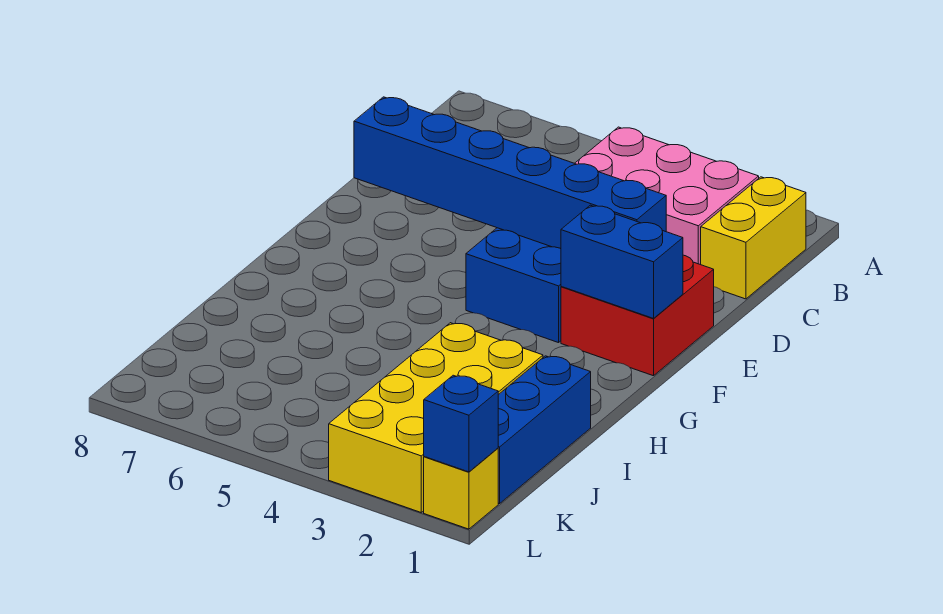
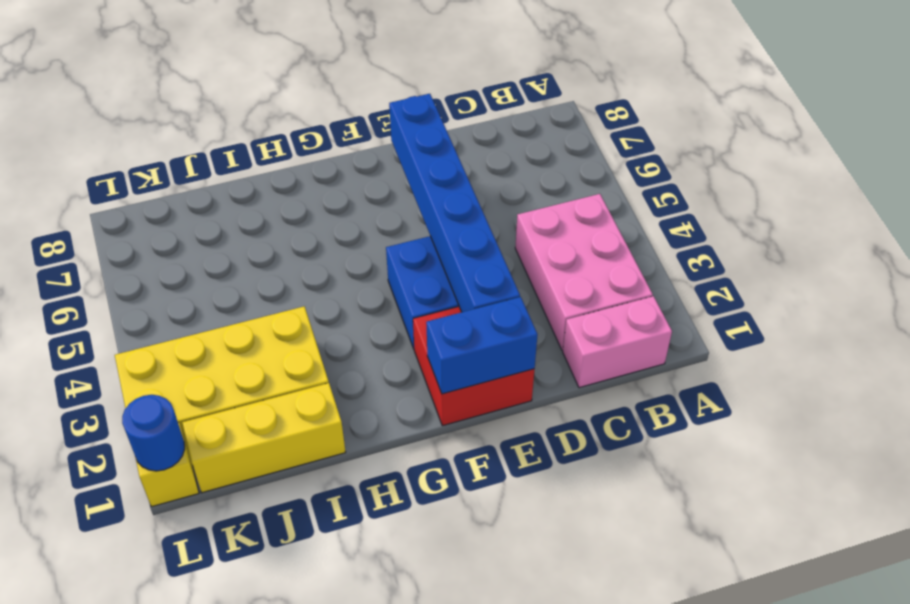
yellow 1x2 brick [701,177,806,299] -> pink 1x2 brick [563,296,672,388]
blue 1x2 brick [561,205,683,318] -> blue 1x2 brick turned to [426,297,538,394]
blue 1x3 brick [498,356,591,504] -> yellow 1x3 brick [182,383,346,493]
blue 1x1 brick [424,375,498,472] -> blue 1x1 round brick [122,395,185,471]

